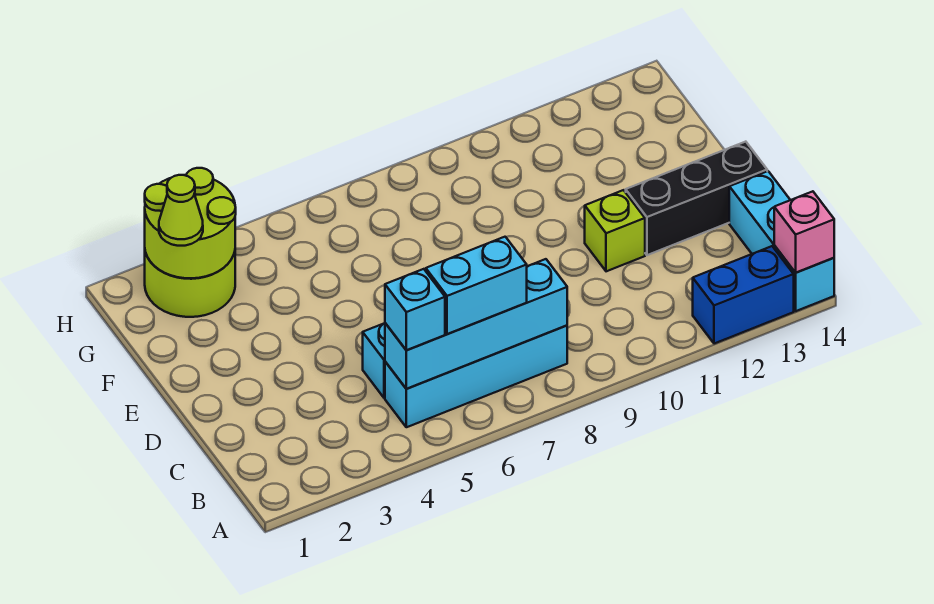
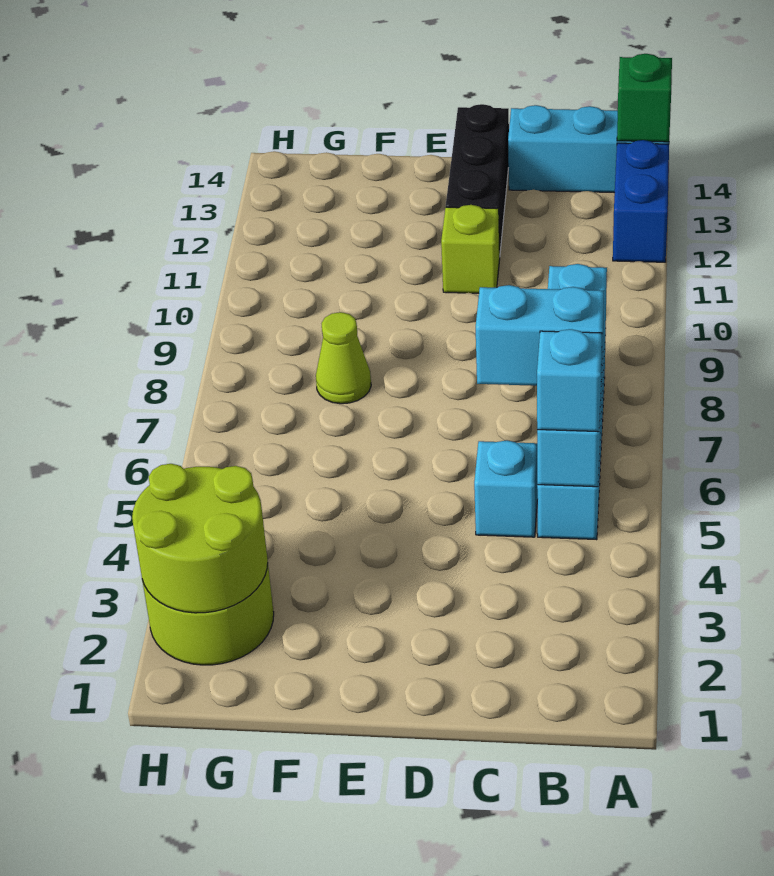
pink 1x1 brick [774,191,834,273] -> green 1x1 brick [617,54,672,142]
cyan 1x2 brick [426,237,527,334] -> cyan 1x2 brick turned to [476,285,604,386]
lime 1x1 cone [159,175,203,246] -> lime 1x1 cone moved to [316,312,371,404]

